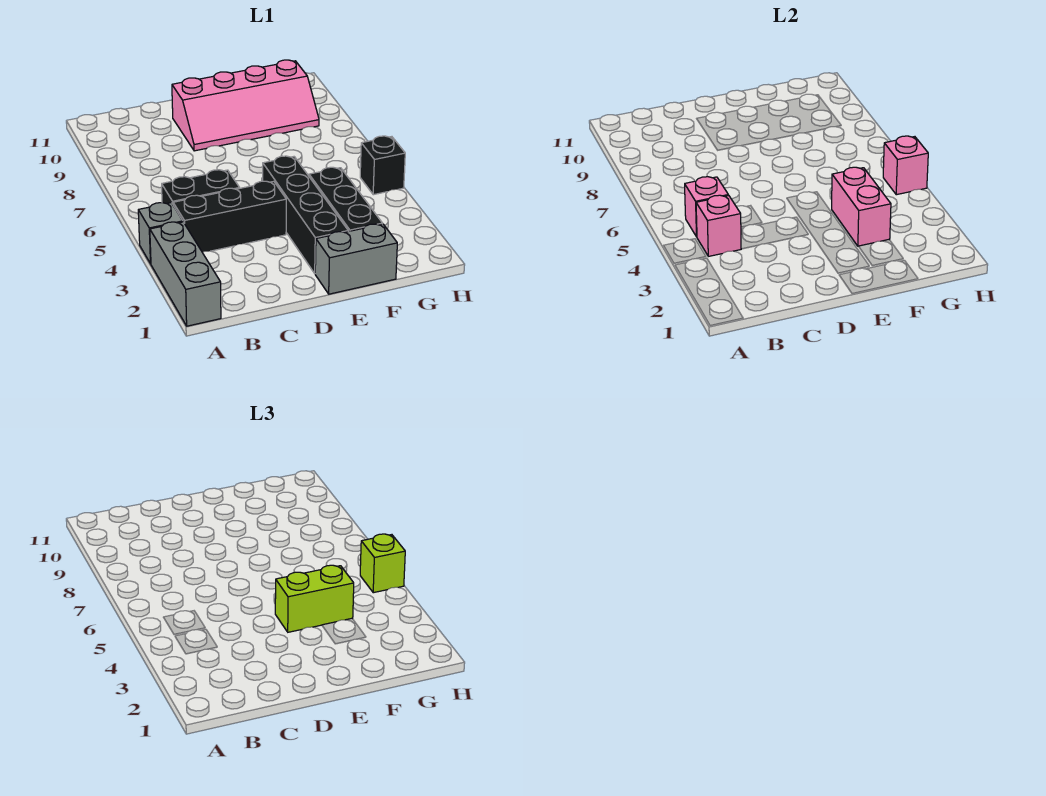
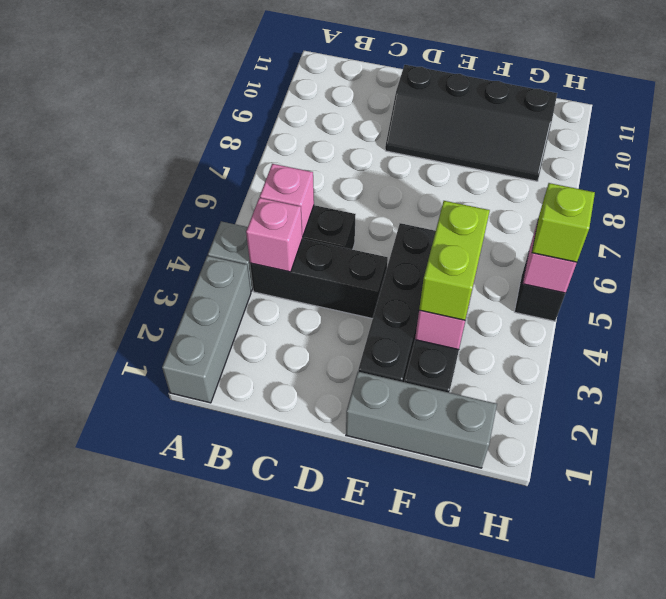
pink 2x4 slope [172,60,319,151] -> black 2x4 slope [385,65,557,181]
grey 1x2 brick [315,224,397,294] -> grey 1x3 brick [346,372,497,468]
lime 1x2 brick [275,565,354,632] -> lime 1x2 brick turned to [419,201,490,320]

